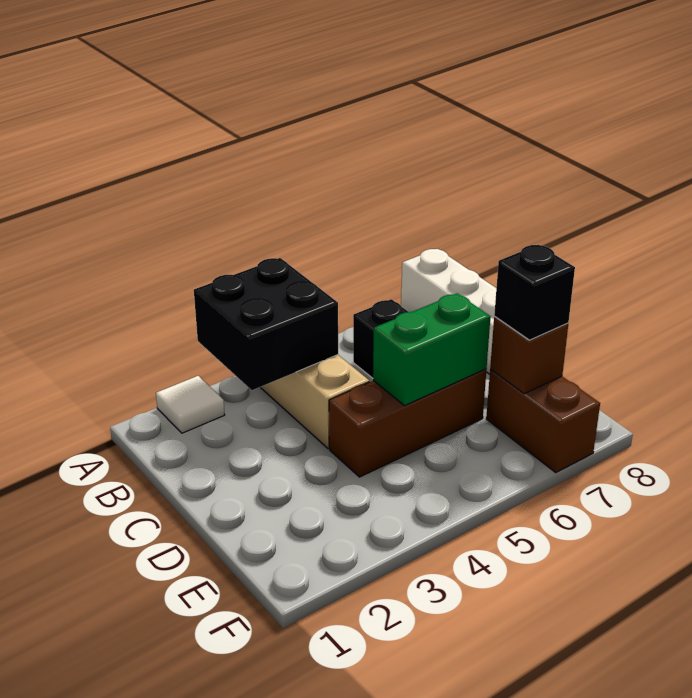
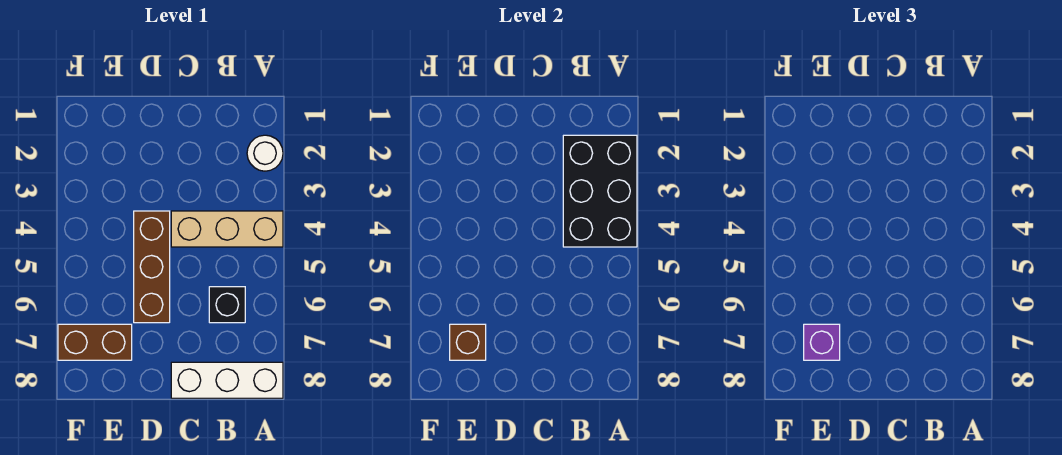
white 1x1 tile [156,376,225,433] -> white 1x1 round brick [247,135,283,171]
black 2x2 brick [194,258,338,390] -> black 2x3 brick [563,135,637,247]
green 1x2 brick [373,293,490,406] -> none
black 1x1 brick [494,245,575,340] -> purple 1x1 brick [804,324,840,360]

